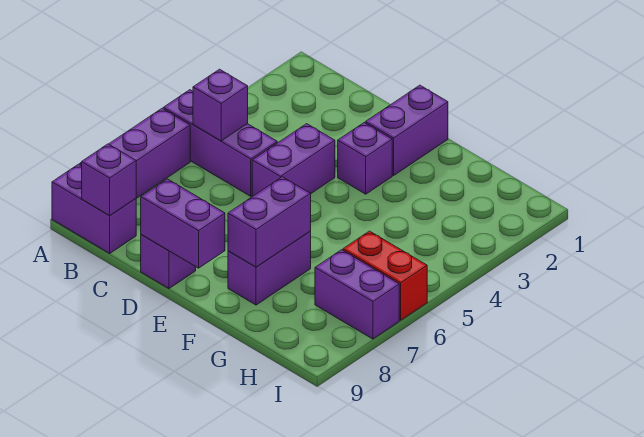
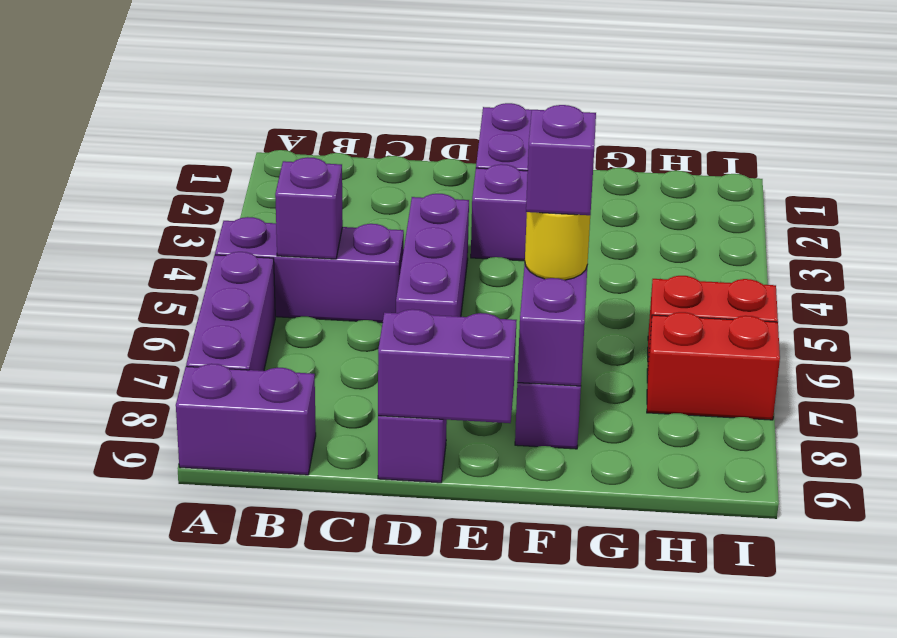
purple 1x1 brick [82,144,136,216] -> purple 1x1 brick moved to [526,105,596,215]
purple 1x2 brick [252,124,335,196] -> purple 1x3 brick [396,194,469,317]
none -> yellow 1x1 round brick [525,212,590,280]
purple 1x2 brick [315,250,399,339] -> red 1x2 brick [647,312,780,420]

